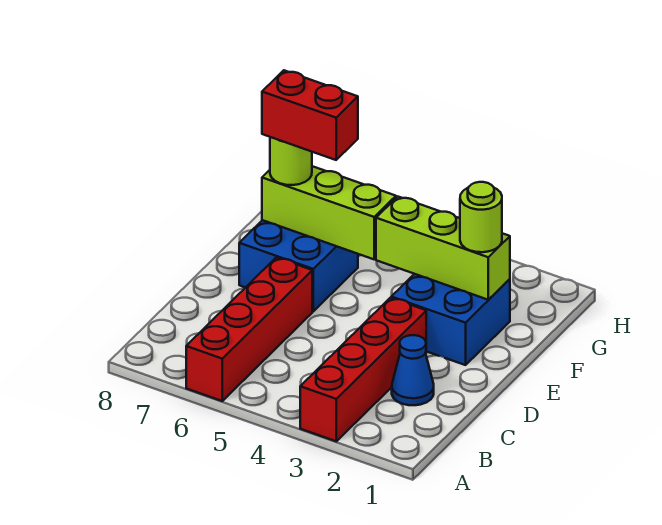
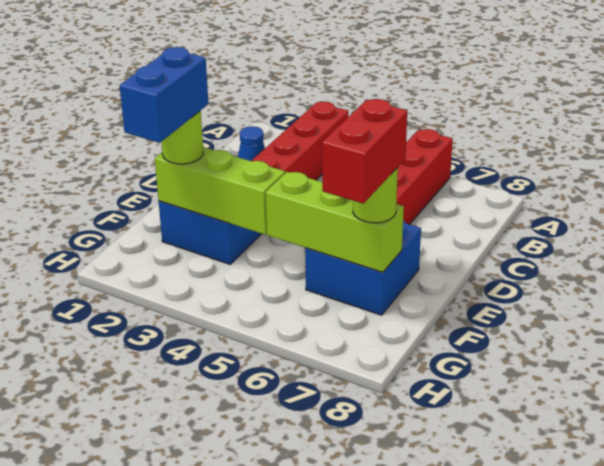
none -> blue 1x2 brick [120,47,208,143]
red 1x2 brick [262,70,358,160] -> red 1x2 brick turned to [322,99,407,204]

